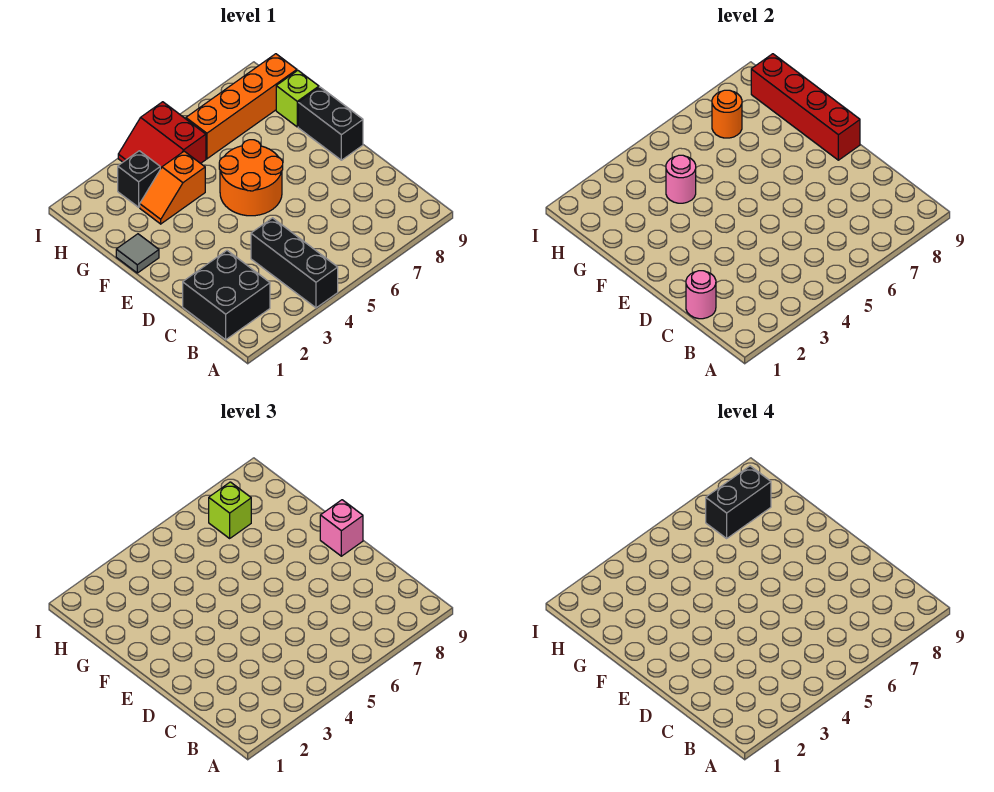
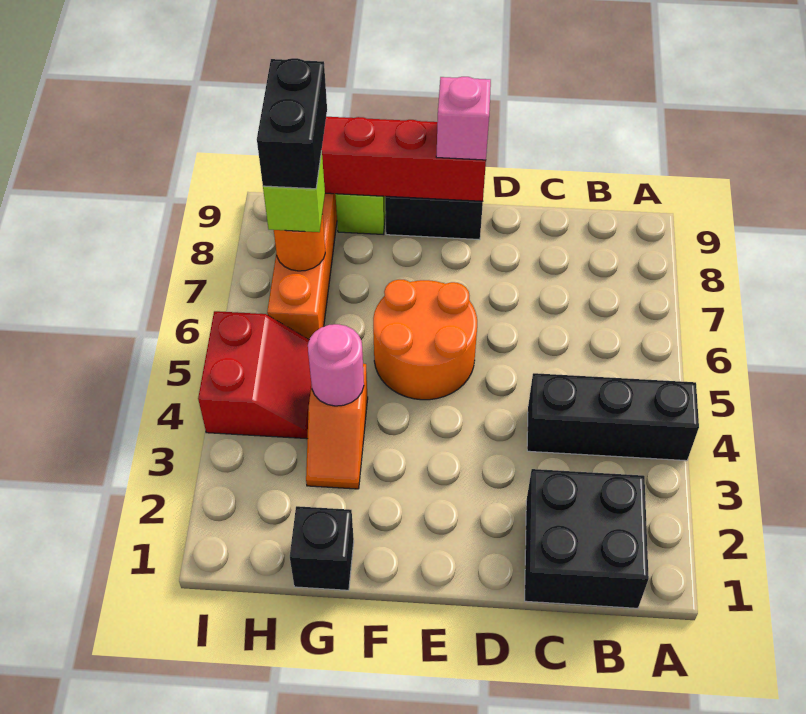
pink 1x1 round brick [686,271,716,319] -> none
grey 1x1 tile [116,234,159,273] -> none
black 1x1 brick [118,151,160,207] -> black 1x1 brick moved to [290,506,354,590]
red 2x2 slope [118,102,206,169] -> red 2x2 slope turned to [198,311,311,439]

